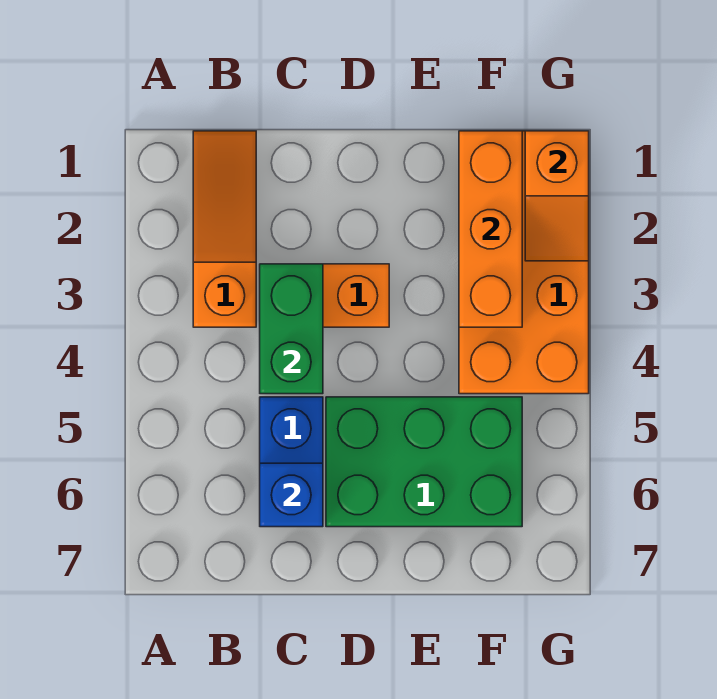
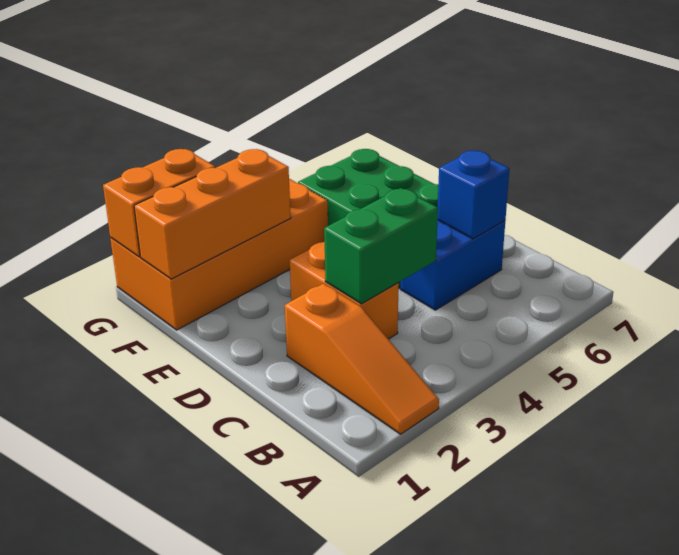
orange 1x3 slope [193,131,256,327] -> orange 1x3 slope turned to [285,283,439,434]
orange 1x2 slope [525,131,589,261] -> orange 1x2 brick [103,149,215,257]

